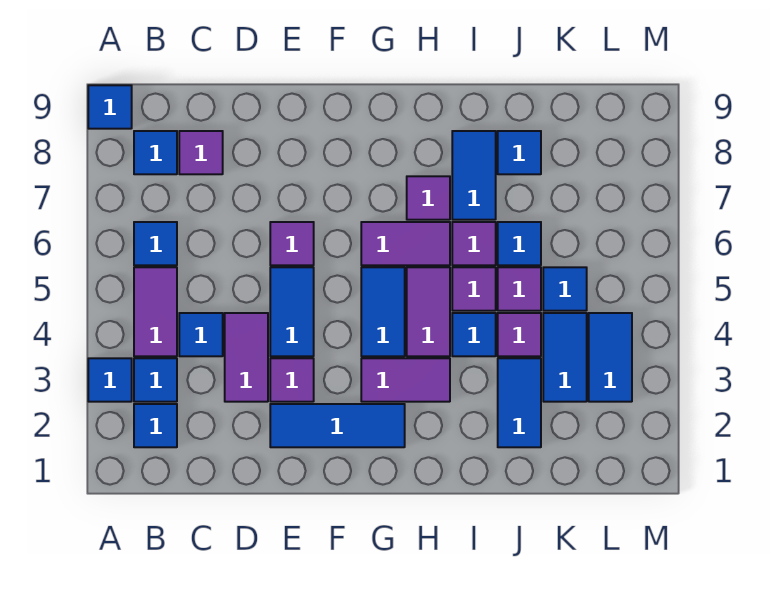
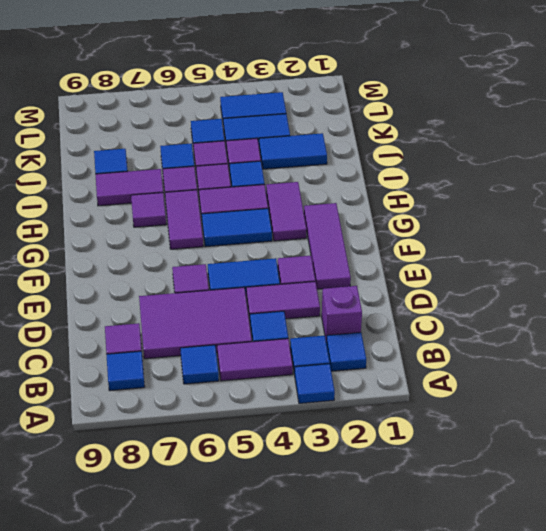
blue 1x1 tile [88,85,132,129] -> none
none -> purple 1x1 brick [322,286,362,342]
none -> purple 2x3 tile [139,287,252,359]
blue 1x3 tile [270,404,405,447] -> purple 1x3 tile [304,203,351,289]
blue 1x2 tile [452,131,496,220] -> purple 1x2 tile [95,169,163,206]

